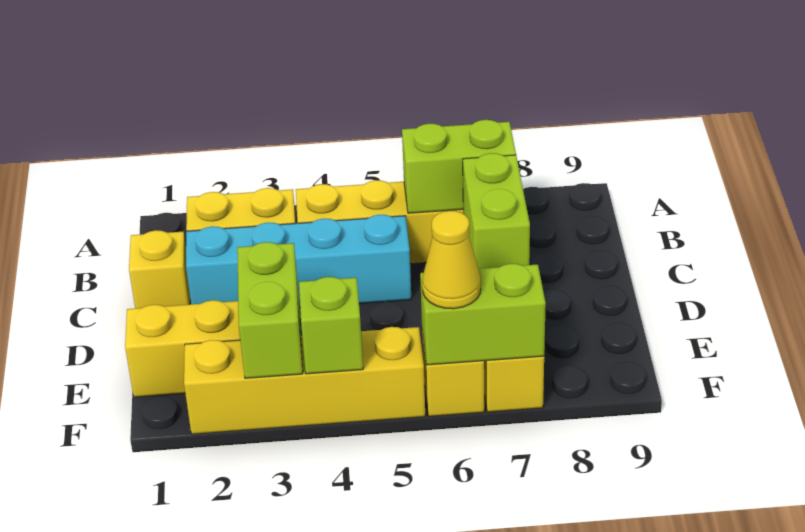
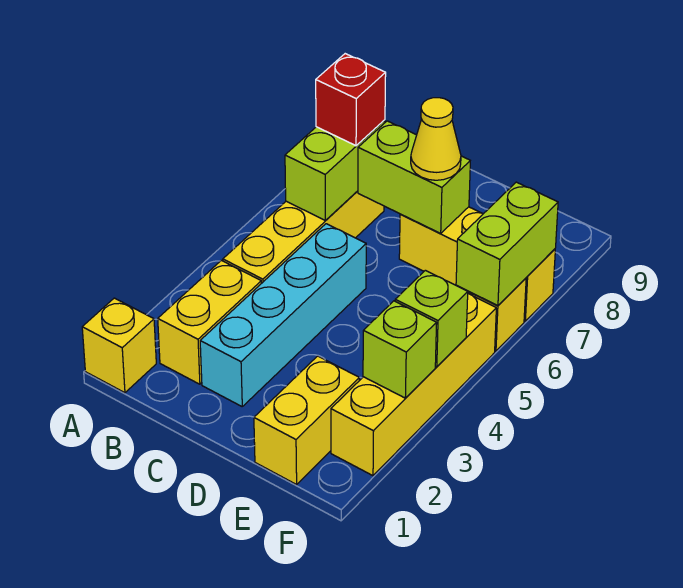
none -> red 1x1 brick [316,54,386,146]
yellow 1x1 brick [129,230,190,308] -> yellow 1x1 brick moved to [82,298,156,393]
lime 1x2 brick [237,242,303,378] -> lime 1x1 brick [363,301,437,398]
yellow 1x1 cone [422,211,481,309] -> yellow 1x1 cone moved to [411,98,461,180]

